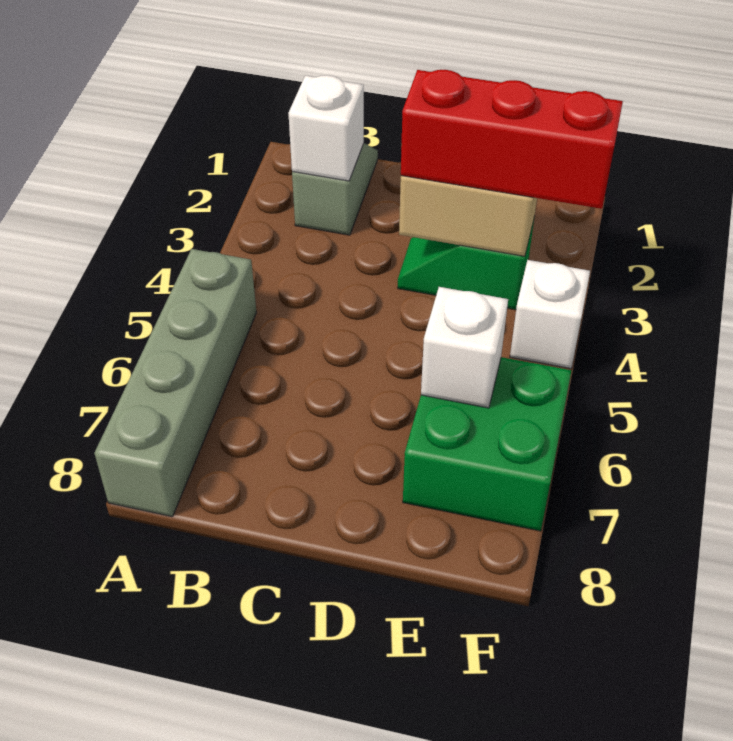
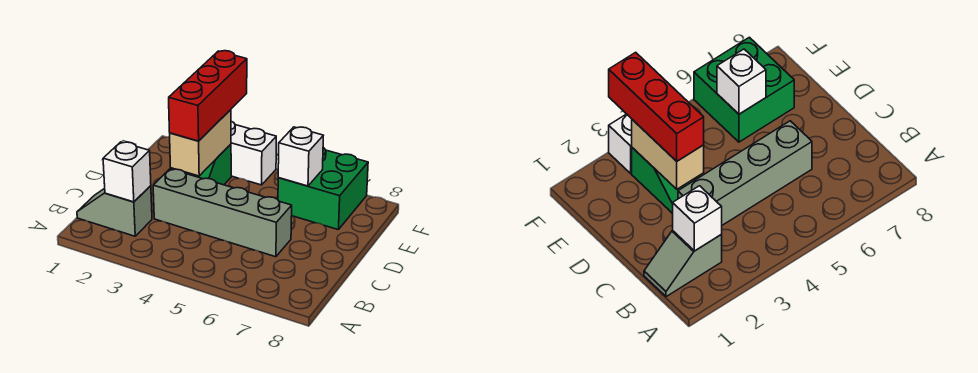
grey 1x4 brick [94,249,256,517] -> grey 1x4 brick moved to [153,169,292,257]
white 1x1 brick [510,260,590,369] -> white 1x2 brick [231,121,276,185]

